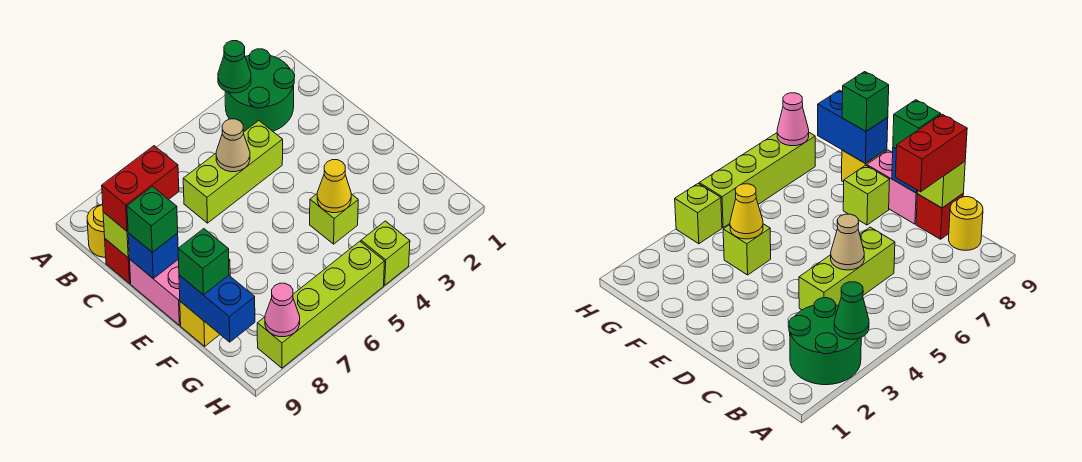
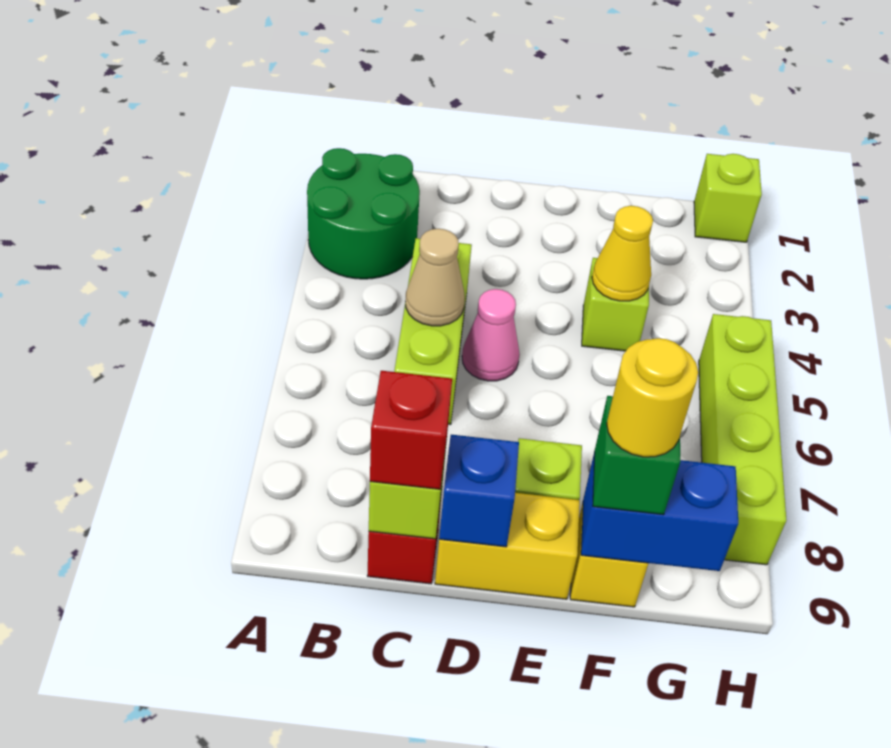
green 1x1 cone [218,41,251,93] -> none
yellow 1x1 round brick [87,205,106,257] -> yellow 1x1 round brick moved to [607,338,698,457]
red 1x2 brick [102,146,179,231] -> red 1x1 brick [370,371,452,489]
pink 1x2 brick [130,259,181,325] -> yellow 1x2 brick [435,493,580,599]
green 1x1 brick [127,187,178,252] -> none
lime 1x1 brick [361,221,410,285] -> lime 1x1 brick moved to [694,154,762,242]
pink 1x1 cone [265,283,300,337] -> pink 1x1 cone moved to [462,289,520,381]

